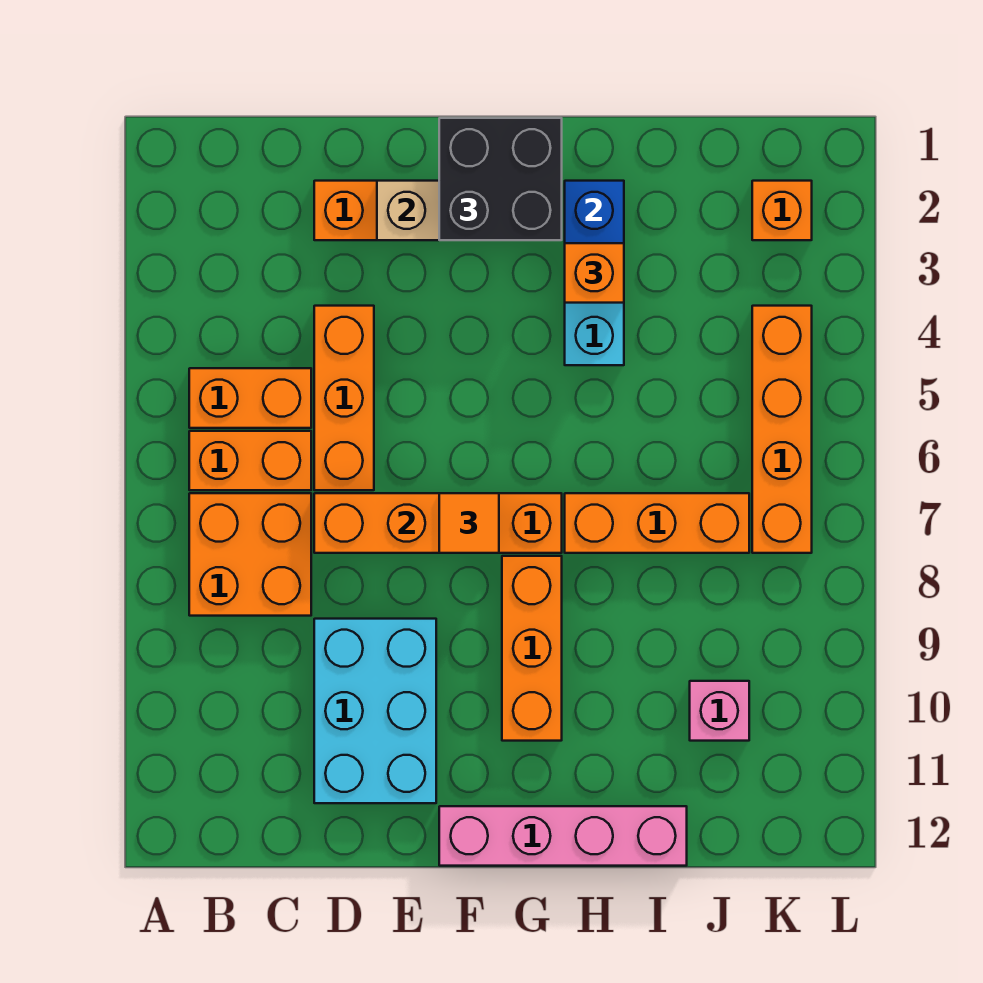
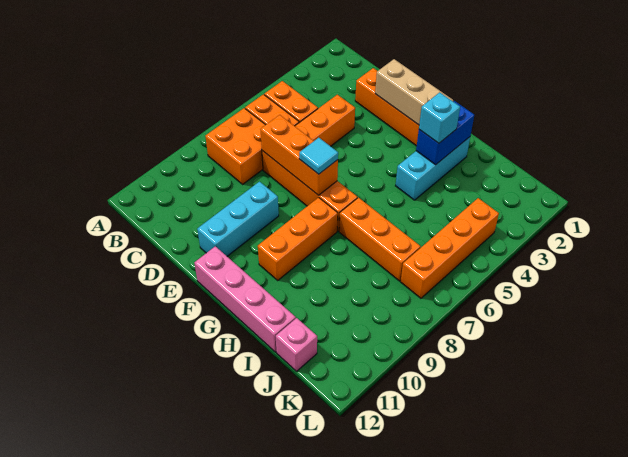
cyan 2x3 brick [314,619,436,803] -> cyan 1x3 brick [197,182,279,256]
black 2x2 brick [439,118,562,240] -> none
orange 1x1 tile [439,493,499,553] -> cyan 1x1 tile [299,138,338,174]
orange 1x1 brick [565,243,624,303] -> cyan 1x1 brick [419,92,460,144]
pink 1x1 brick [690,681,749,741] -> pink 1x1 brick moved to [276,318,317,371]
orange 1x1 brick [752,181,812,240] -> none

